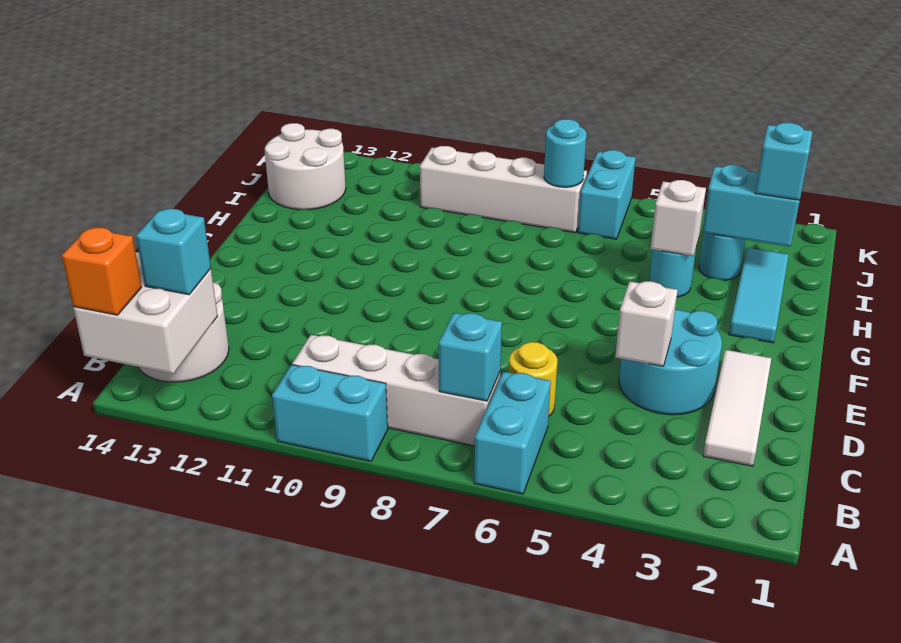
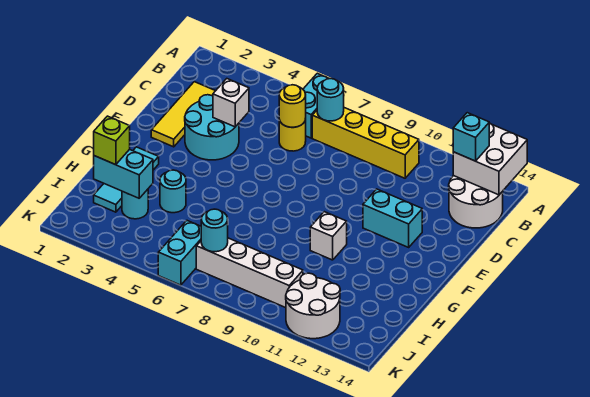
cyan 1x2 brick [272,365,388,461] -> cyan 1x2 brick moved to [363,189,422,247]
orange 1x1 brick [62,227,142,315] -> none
white 1x4 brick [292,335,500,446] -> yellow 1x4 brick [312,108,419,178]
cyan 1x1 brick [439,313,502,401] -> cyan 1x1 round brick [317,79,344,121]
white 1x3 tile [703,350,771,466] -> yellow 1x3 tile [151,82,215,147]
none -> yellow 1x1 round brick [279,85,306,127]
white 1x1 brick [650,180,706,256] -> white 1x1 brick moved to [310,212,347,260]
cyan 1x1 brick [755,123,812,200] -> lime 1x1 brick [94,116,130,165]
white 2x2 round brick [265,123,346,210] -> white 2x2 round brick moved to [286,273,340,339]

